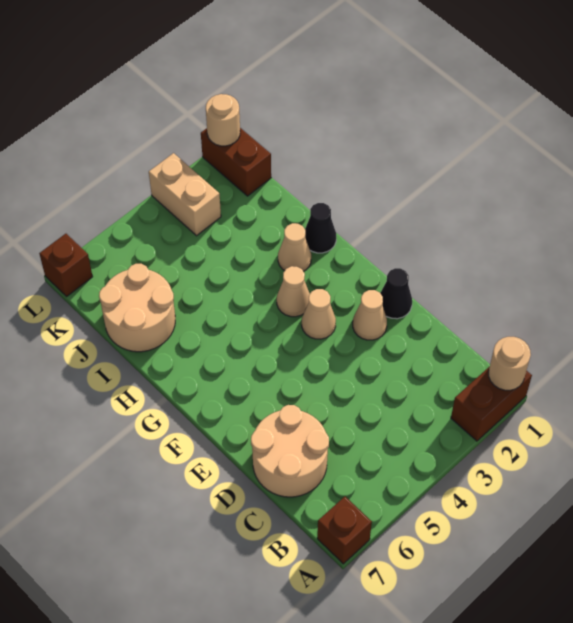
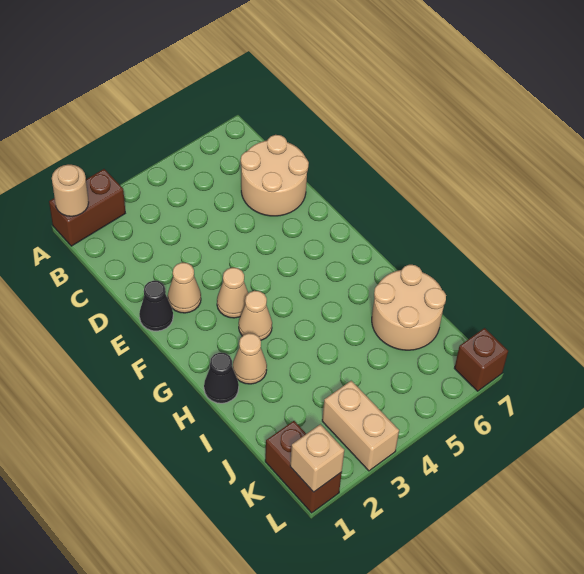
brown 1x1 brick [317,497,372,564] -> none
tan 1x1 round brick [206,94,240,146] -> tan 1x1 brick [290,424,344,492]

